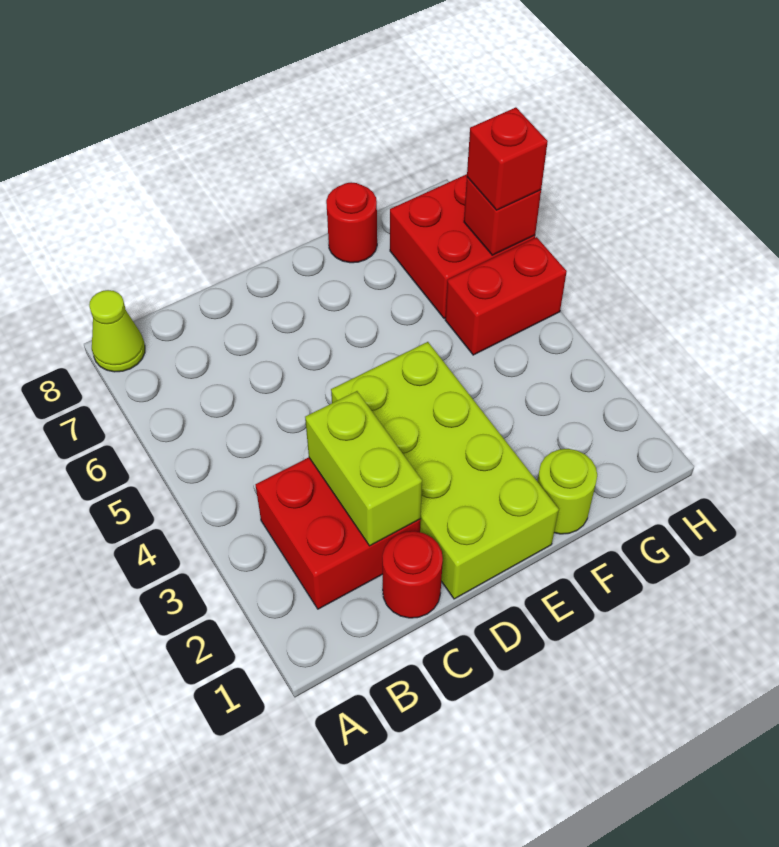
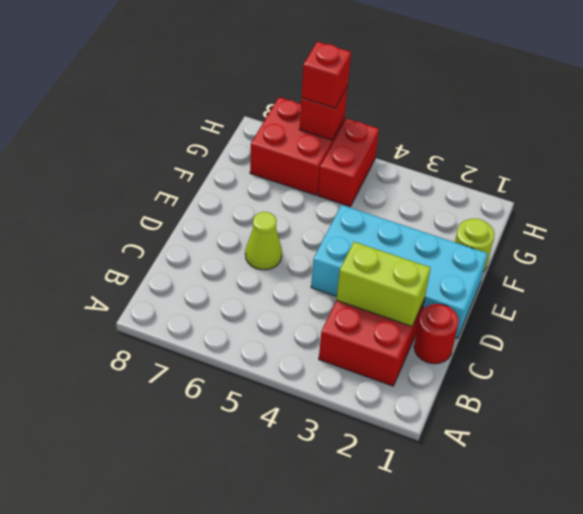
lime 1x1 cone [89,290,145,372] -> lime 1x1 cone moved to [245,212,282,270]
lime 2x4 brick [331,342,559,599] -> cyan 2x4 brick [311,205,488,338]
red 1x1 round brick [326,182,377,263] -> none

